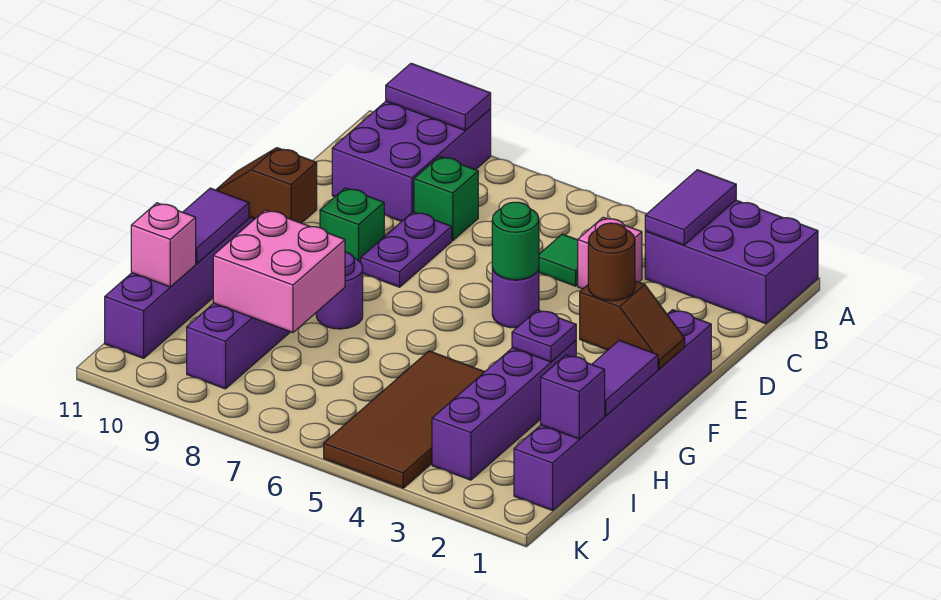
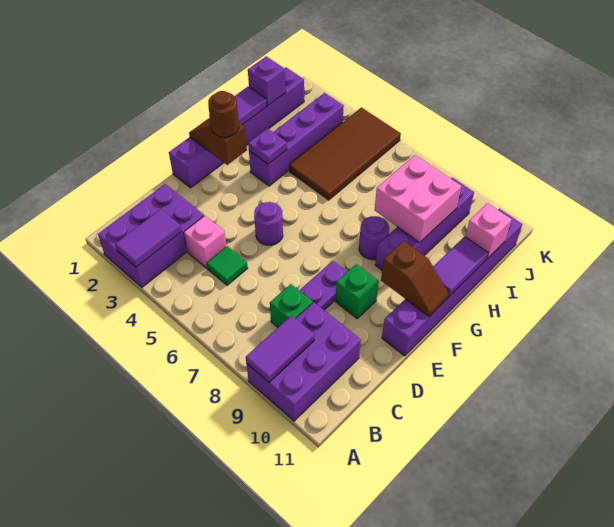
purple 2x3 brick [645,200,818,324] -> purple 2x3 brick turned to [98,184,204,287]
purple 1x2 tile [386,63,491,131] -> purple 1x2 tile turned to [246,316,314,382]
green 1x1 round brick [492,202,539,280] -> none

